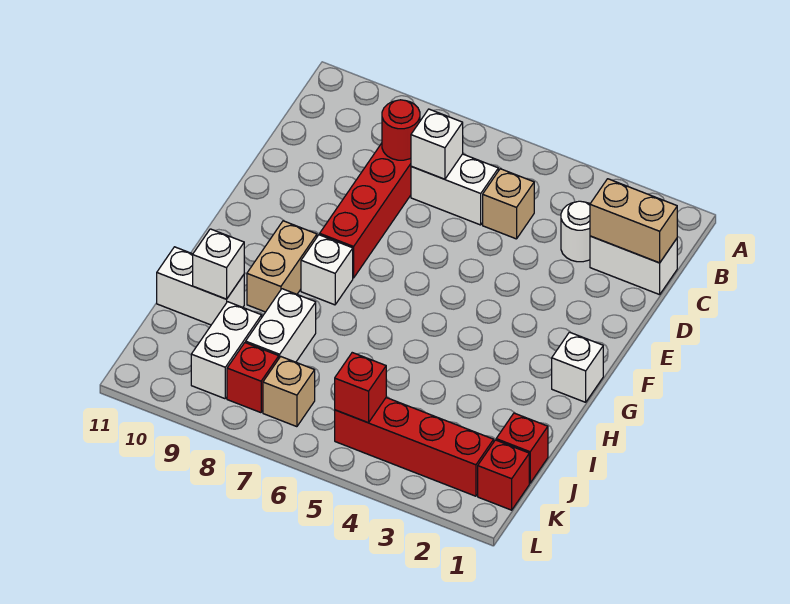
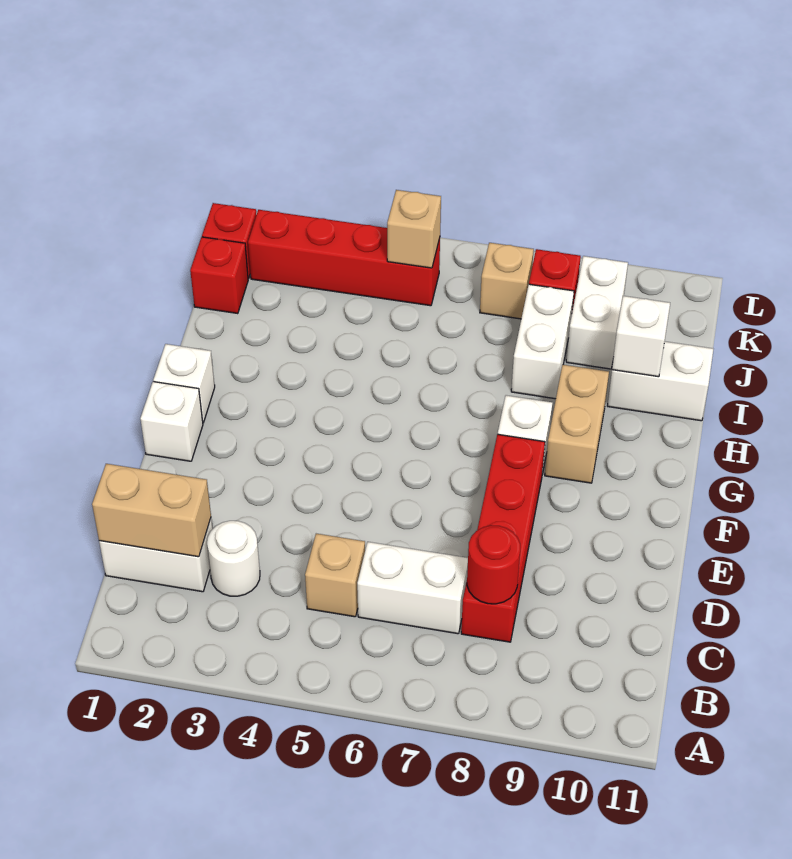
white 1x1 brick [411,109,463,179] -> white 1x1 brick moved to [140,382,203,461]
red 1x1 brick [335,353,386,423] -> tan 1x1 brick [387,190,441,268]

